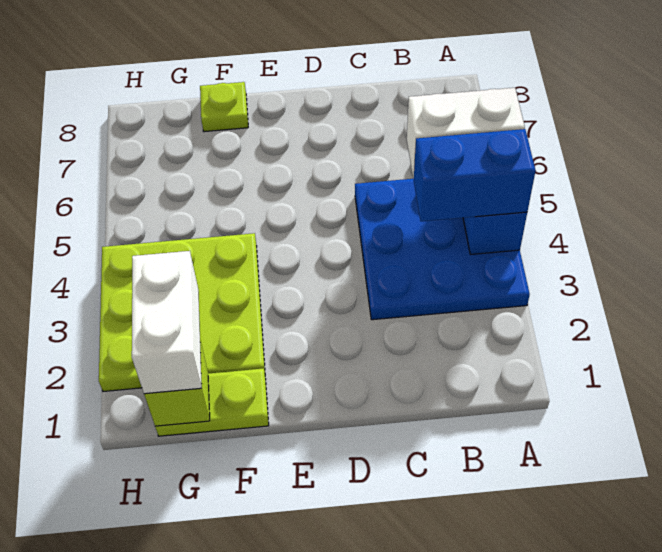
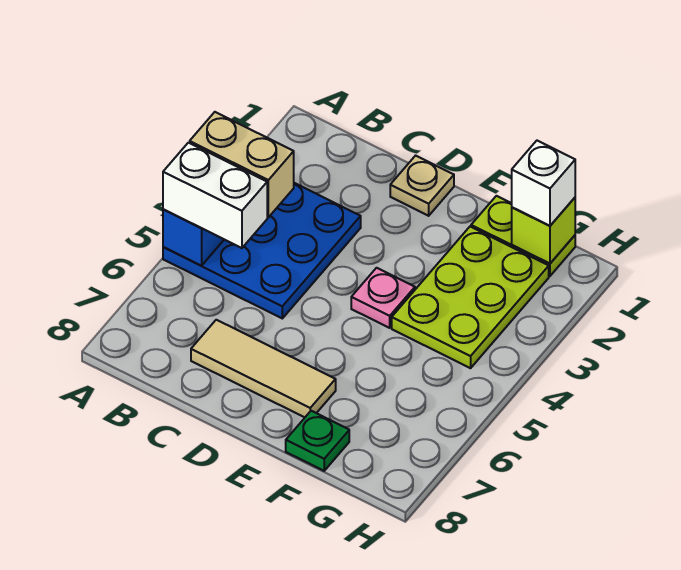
blue 1x2 brick [414,129,536,221] -> tan 1x2 brick [190,112,294,217]
none -> tan 1x3 tile [191,320,336,417]
none -> tan 1x1 plate [390,156,454,216]
none -> pink 1x1 plate [351,268,415,328]
lime 3x3 plate [99,233,265,391] -> lime 2x3 plate [392,227,549,368]
lime 1x1 plate [200,82,248,132] -> green 1x1 plate [286,411,349,471]
white 1x2 brick [132,251,202,394] -> white 1x1 brick [512,141,575,226]

